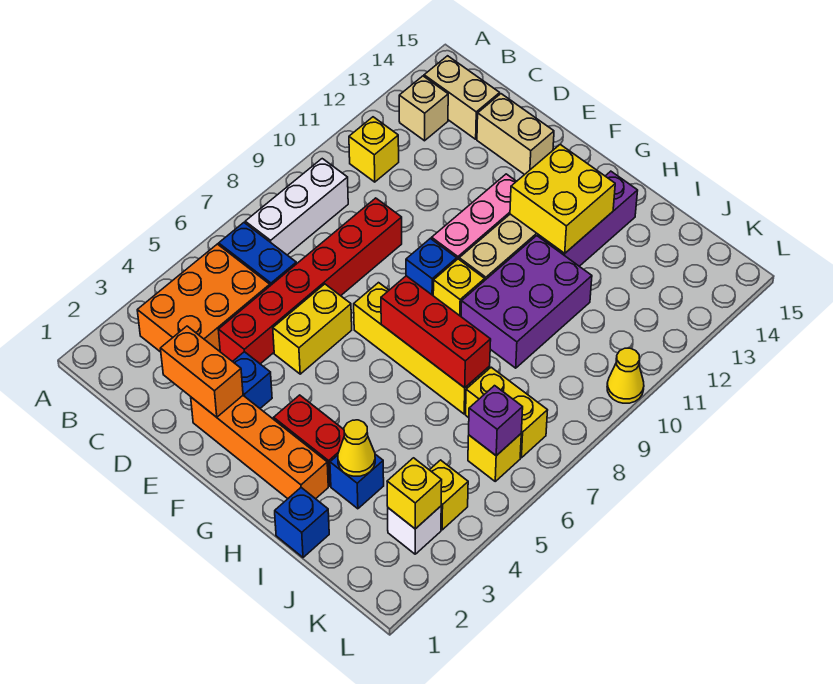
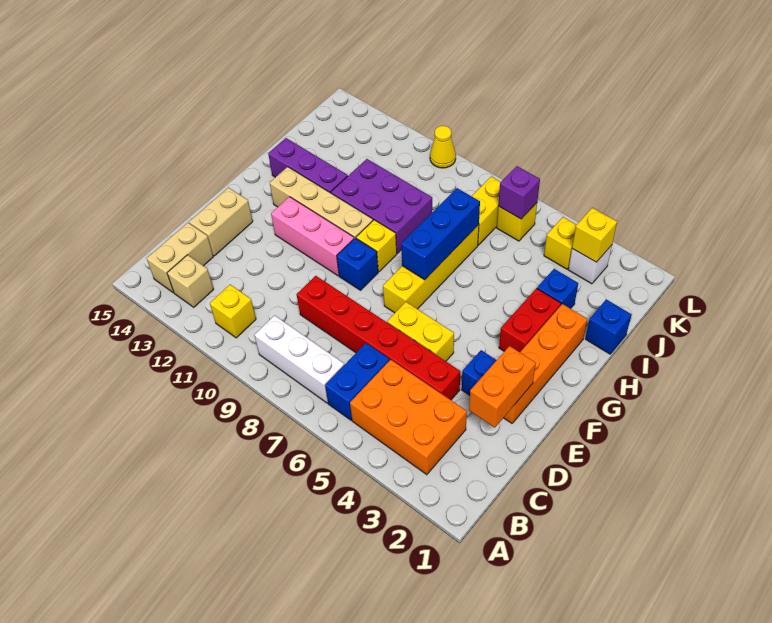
red 1x3 brick [381,276,491,388] -> blue 1x3 brick [401,188,480,280]
yellow 2x2 brick [510,144,615,253] -> none
yellow 1x1 cone [338,420,375,476] -> none

